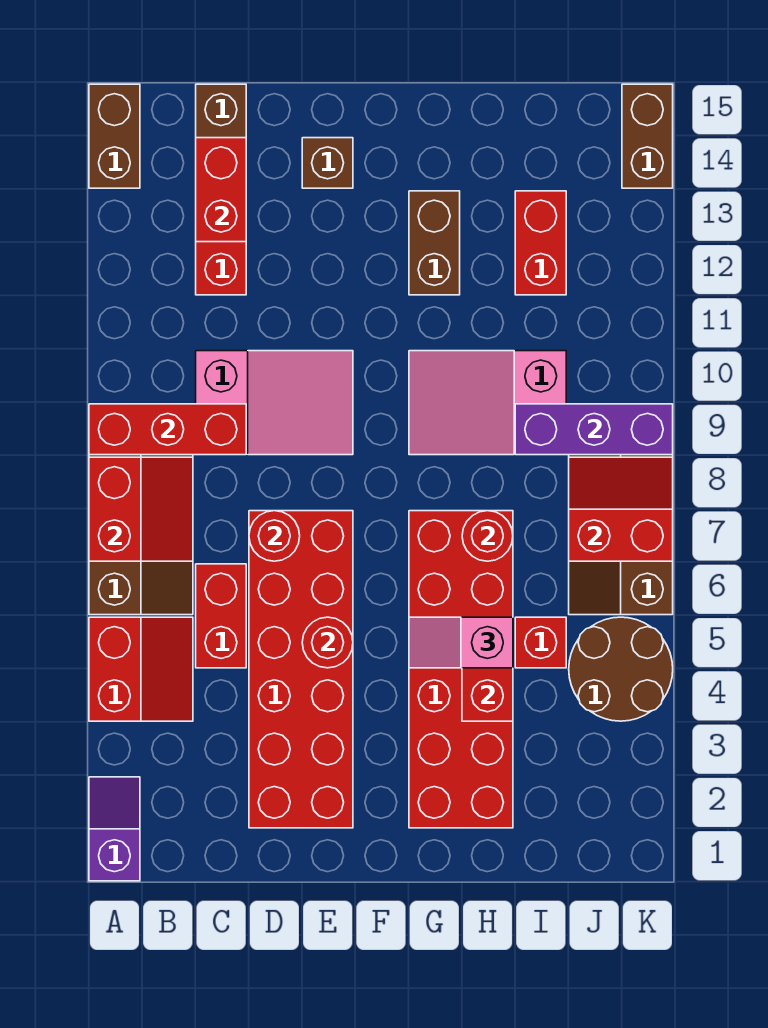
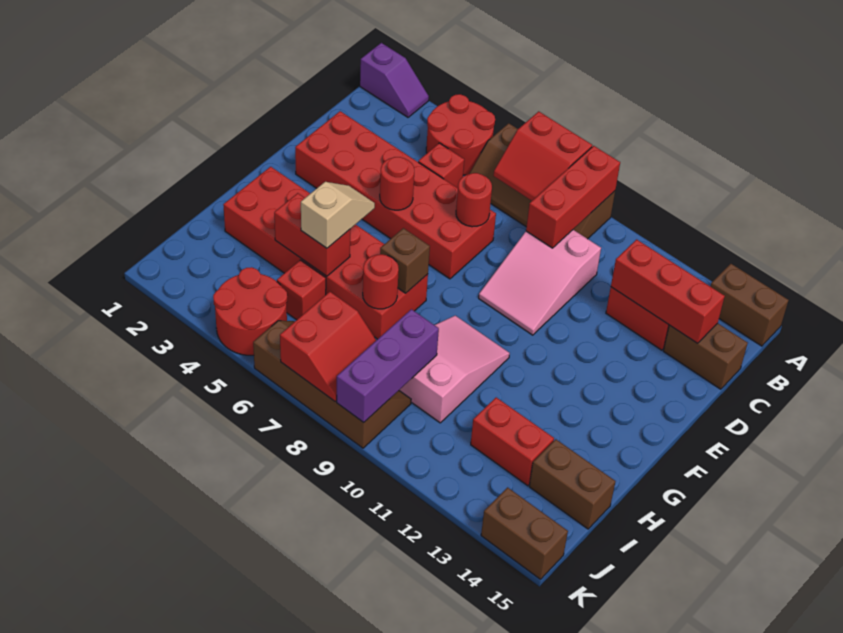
red 2x2 slope [89,617,193,721] -> red 2x2 round brick [426,94,495,175]
red 1x2 brick [196,564,246,668] -> red 1x1 brick [418,143,464,188]
red 1x2 brick [196,138,246,242] -> red 1x3 brick [611,239,725,343]
brown 1x1 brick [302,138,353,188] -> brown 1x1 brick moved to [380,228,430,293]
pink 1x2 slope [409,617,513,668] -> tan 1x2 slope [301,182,375,248]
brown 1x2 brick [409,191,460,295] -> brown 1x2 brick moved to [529,439,615,529]
brown 2x2 round brick [569,617,673,721] -> red 2x2 round brick [213,267,287,355]

